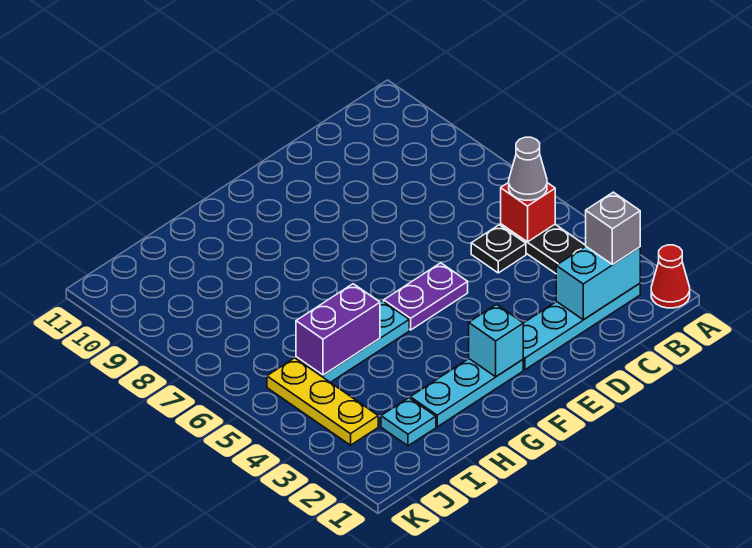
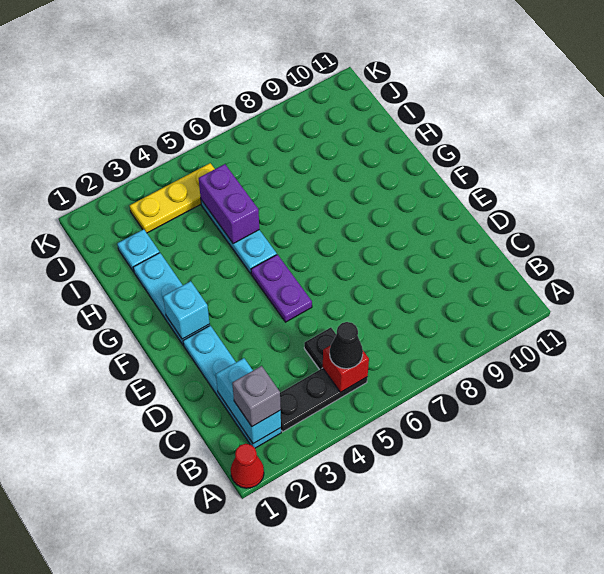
grey 1x1 cone [509,137,547,200] -> black 1x1 cone [330,322,363,369]

